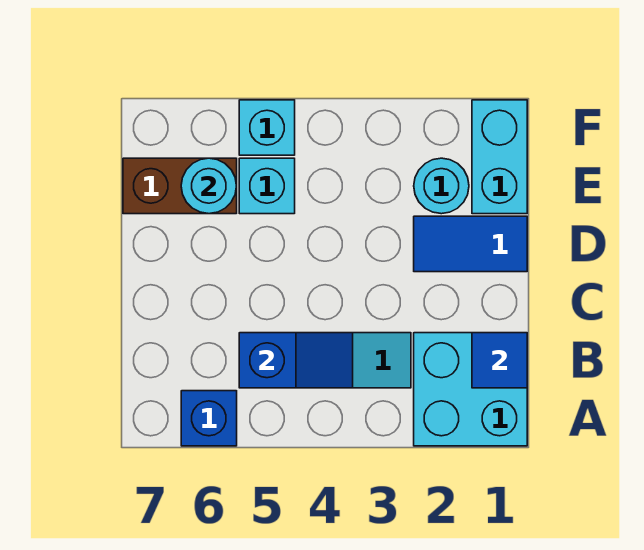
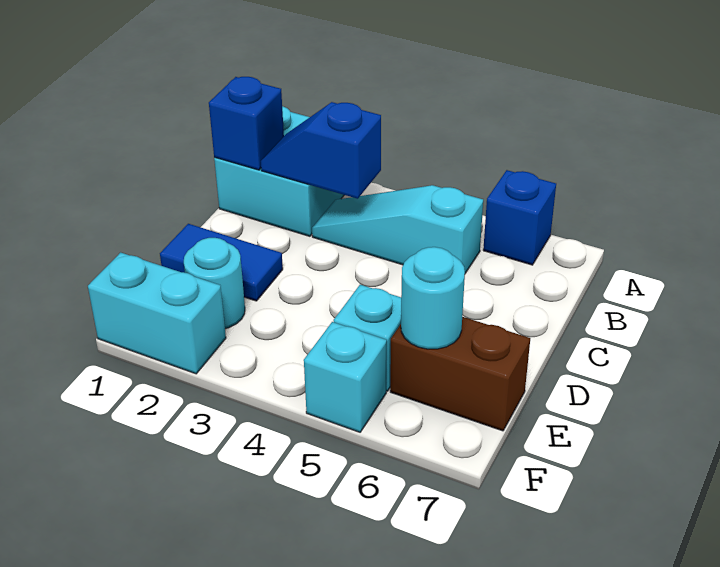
blue 1x1 tile [472,333,527,388] -> blue 1x1 brick [209,77,284,170]
blue 1x2 slope [239,333,353,388] -> blue 1x2 slope moved to [261,102,381,199]
cyan 1x2 brick [472,100,527,214] -> cyan 1x2 brick turned to [88,252,226,374]

